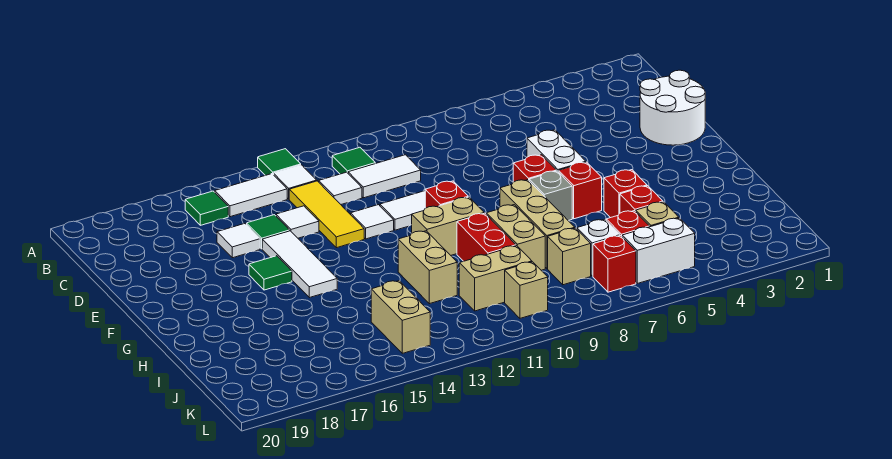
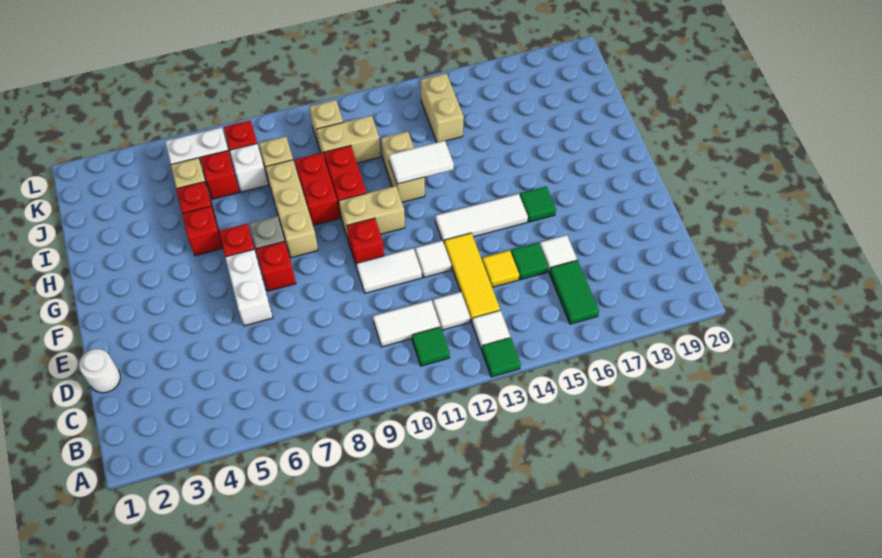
white 1x2 tile [215,174,287,217] -> white 1x2 tile moved to [389,141,454,184]
green 1x1 tile [185,191,228,225] -> green 1x2 tile [549,260,599,324]
white 2x2 round brick [640,70,705,145] -> white 1x1 round brick [79,349,120,393]
white 1x1 tile [276,206,319,238] -> yellow 1x1 tile [482,250,519,287]
white 1x3 tile [262,231,337,298] -> white 1x3 tile turned to [435,194,528,242]
tan 1x2 brick [486,205,545,270] -> red 1x2 brick [295,153,340,225]

